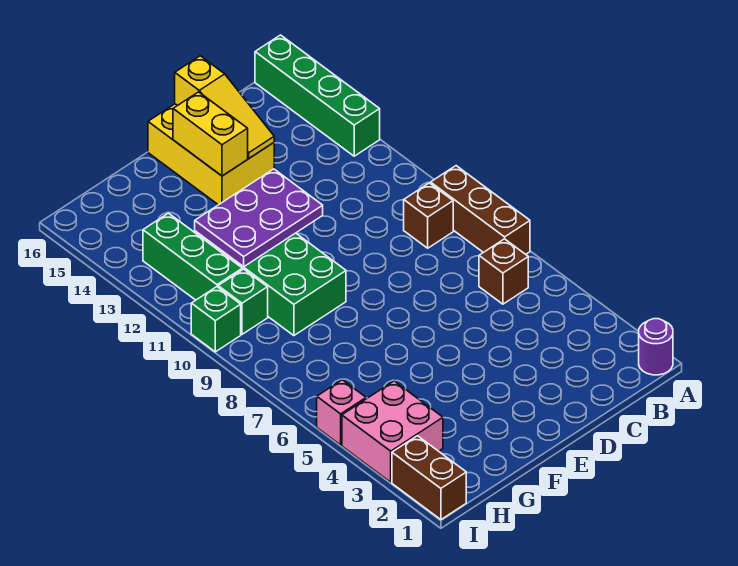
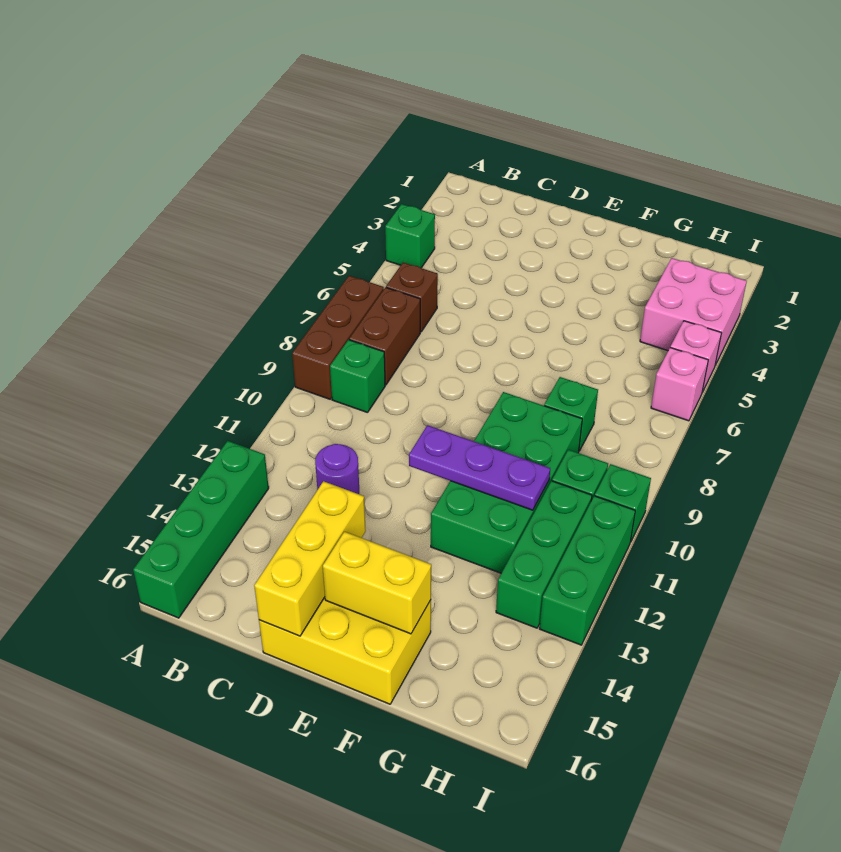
purple 1x1 round brick [639,319,673,375] -> purple 1x1 round brick moved to [315,444,359,494]
none -> green 1x1 brick [385,204,435,268]
brown 1x1 brick [404,183,453,248] -> green 1x1 brick [330,340,385,413]
yellow 2x3 brick [148,104,274,205] -> yellow 2x3 brick turned to [259,597,431,704]
yellow 1x3 slope [175,56,274,158] -> yellow 1x3 brick [254,481,366,636]
purple 2x3 plate [195,169,323,267] -> purple 1x3 plate [409,425,550,510]
yellow 1x2 brick [173,92,248,176] -> yellow 1x2 brick turned to [323,532,431,634]
none -> green 1x1 brick [544,377,598,451]
brown 1x2 brick [392,436,466,520] -> brown 1x2 brick moved to [349,287,420,385]
none -> pink 1x1 brick [651,348,708,421]
none -> green 1x3 brick [540,496,635,645]

